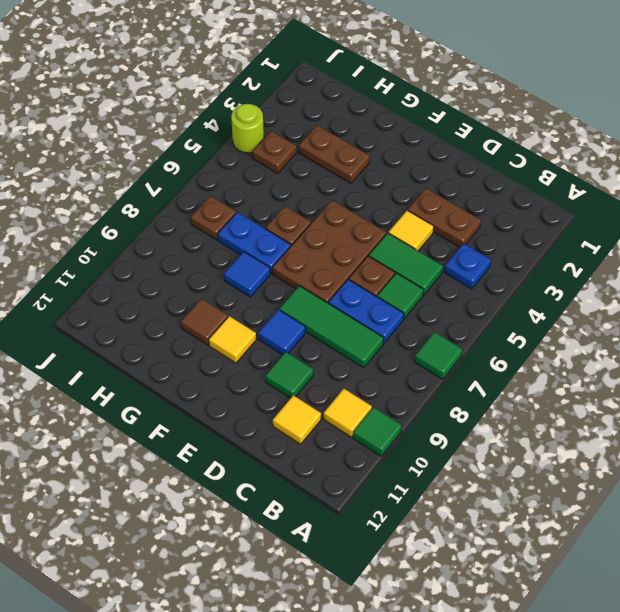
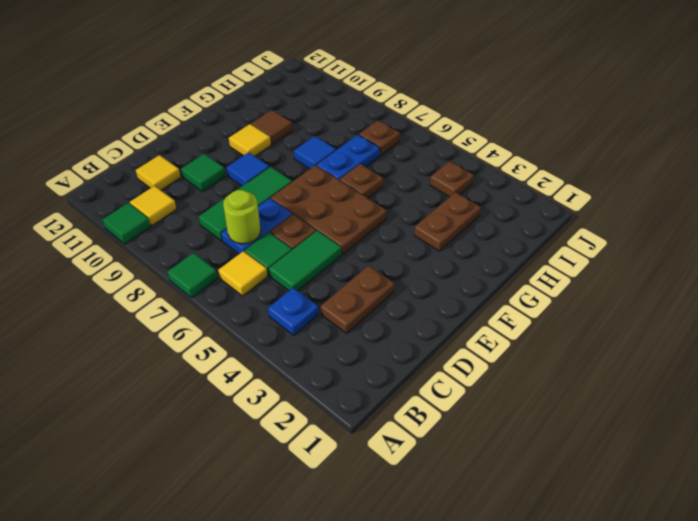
yellow 1x1 tile [389,211,434,251] -> yellow 1x1 tile moved to [218,251,267,296]
lime 1x1 round brick [231,104,264,153] -> lime 1x1 round brick moved to [223,190,261,244]

